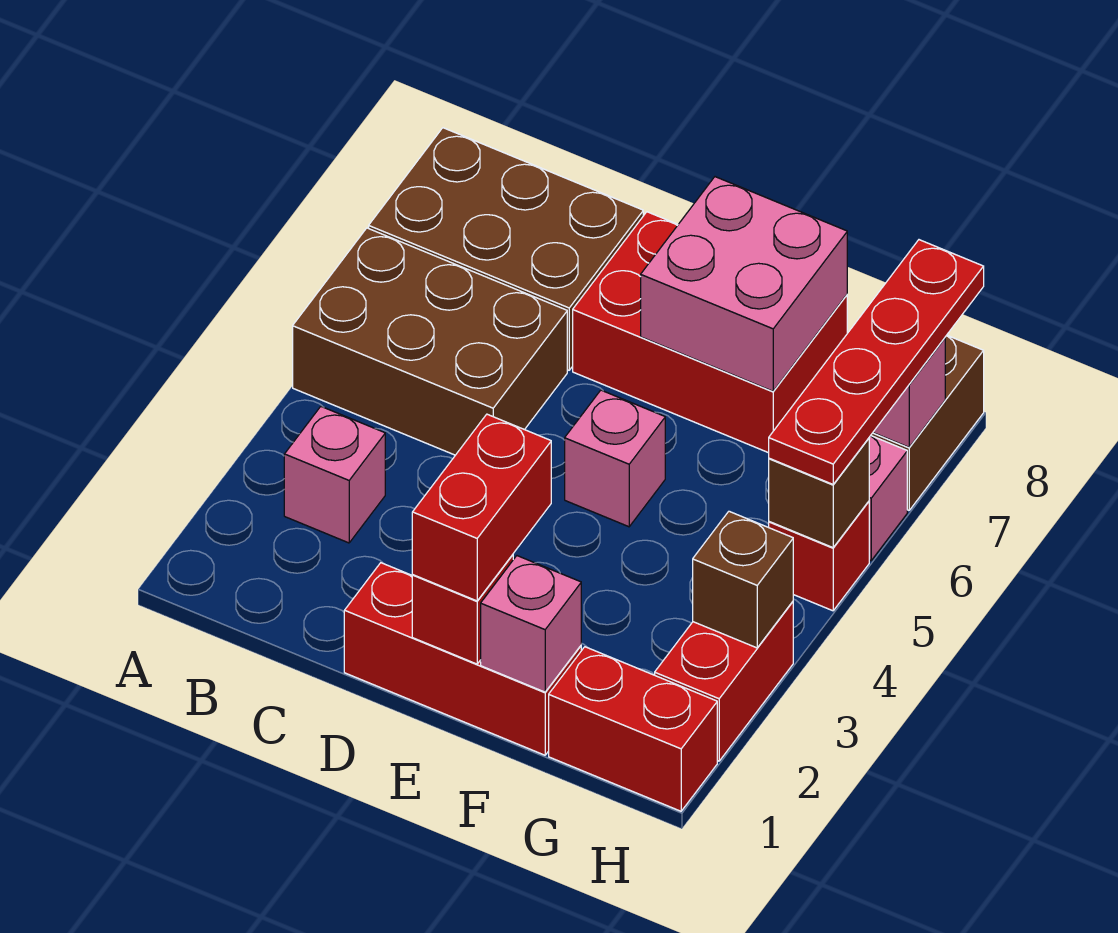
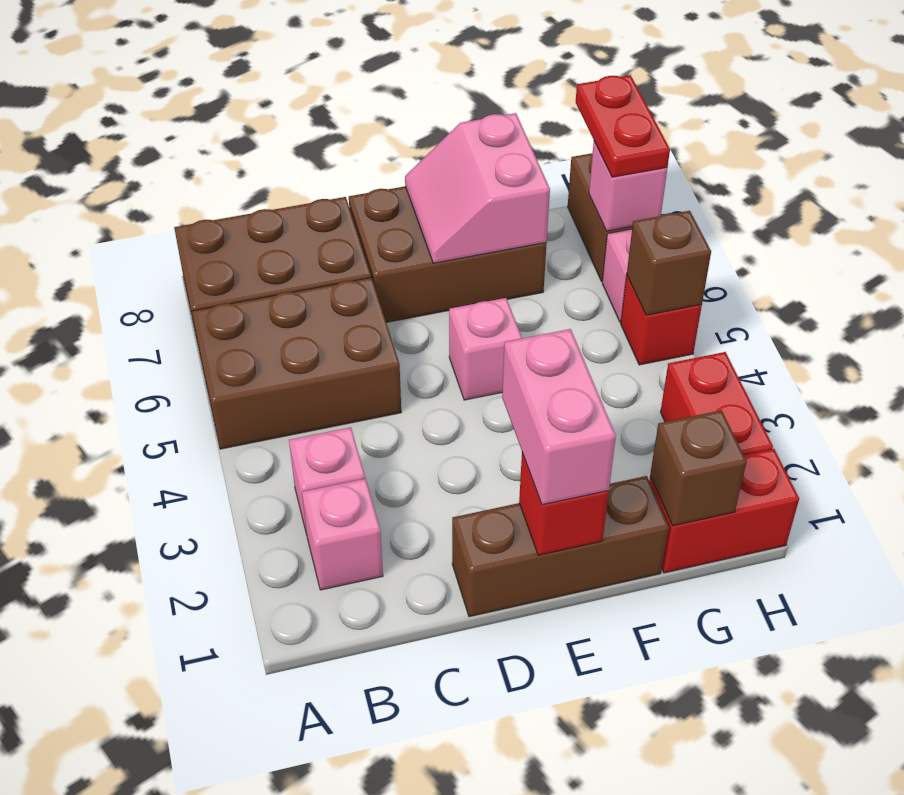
red 1x3 brick [344,563,581,755] -> brown 1x3 brick [452,476,669,617]
red 2x3 brick [573,212,847,453] -> brown 2x3 brick [349,186,547,322]
red 1x2 brick [412,414,551,601] -> pink 1x2 brick [502,329,616,505]
pink 2x2 brick [641,177,847,391] -> pink 2x2 slope [405,113,550,263]
pink 1x1 brick [481,556,581,692] -> pink 1x1 brick moved to [302,479,383,590]
brown 1x1 brick [693,511,793,648] -> brown 1x1 brick moved to [650,410,747,526]
red 1x4 plate [769,240,984,484] -> red 1x2 plate [576,75,670,177]

